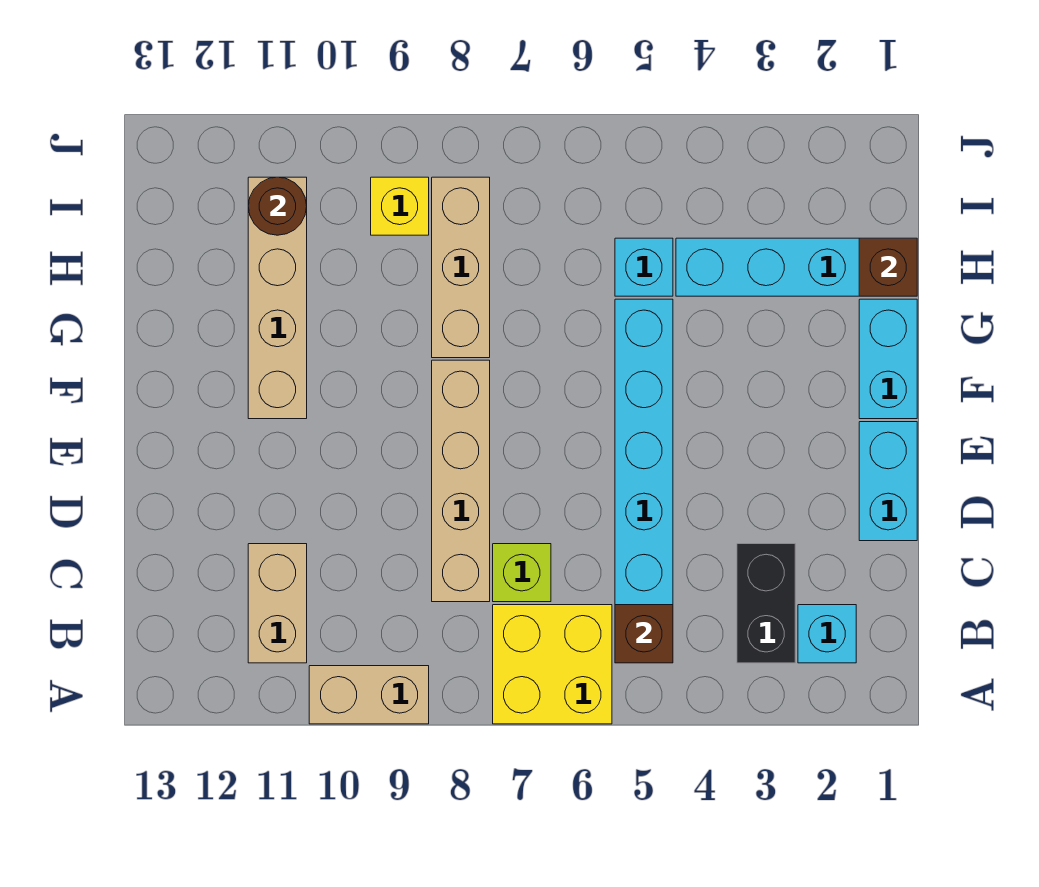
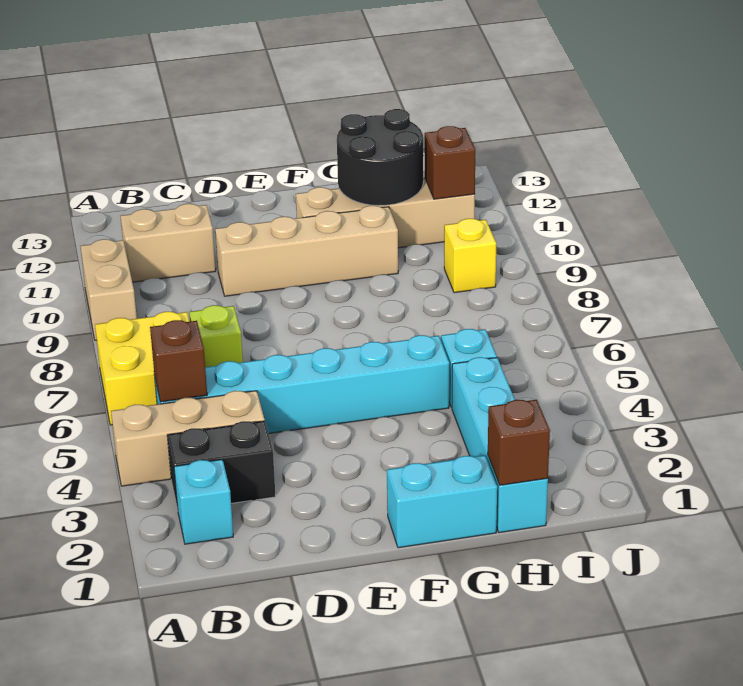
tan 1x4 brick [432,360,490,602] -> tan 1x4 brick moved to [215,206,398,296]
cyan 1x2 brick [859,422,917,541] -> none
tan 1x3 brick [432,177,490,358] -> tan 1x3 brick moved to [111,391,265,486]
none -> black 2x2 round brick [337,109,423,205]
brown 1x1 round brick [248,177,307,235] -> brown 1x1 brick [425,126,475,199]

